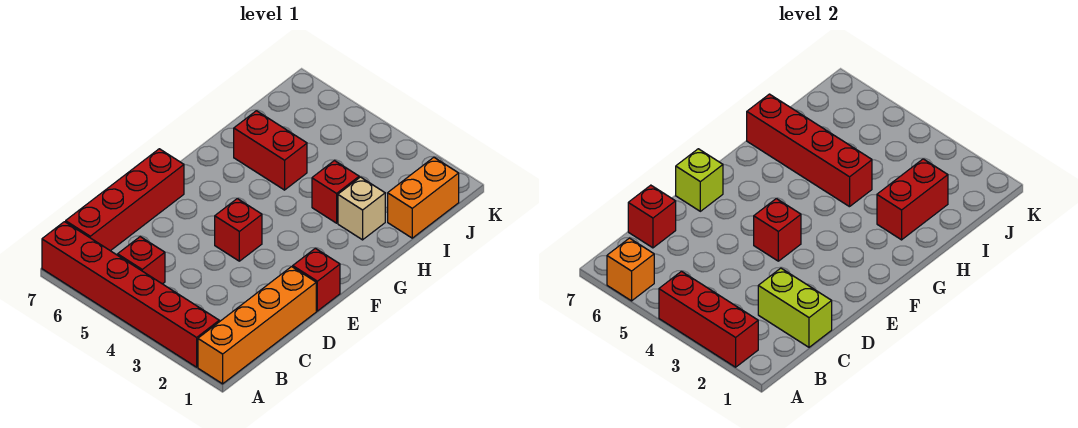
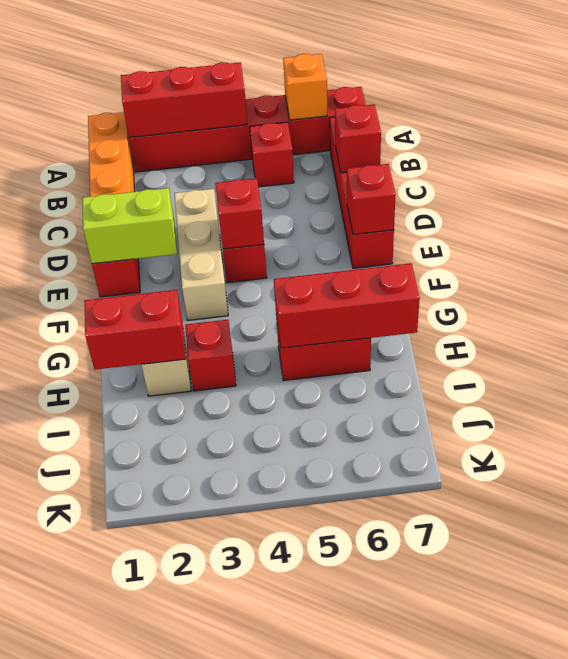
lime 1x2 brick [758,268,832,347] -> lime 1x2 brick moved to [82,188,177,264]
none -> tan 1x3 brick [174,189,228,320]
lime 1x1 brick [676,149,723,211] -> red 1x1 brick [347,164,396,234]
red 1x2 brick [877,159,948,240] -> red 1x2 brick turned to [85,290,186,370]
red 1x4 brick [747,94,872,207] -> red 1x3 brick [274,263,420,348]
orange 1x2 brick [388,157,459,238] -> none

